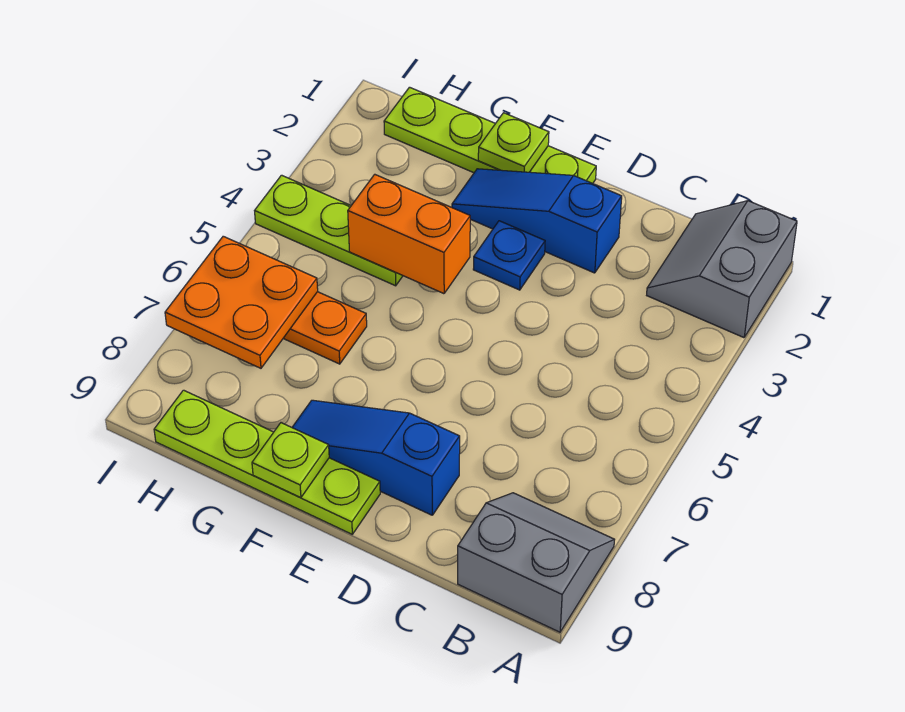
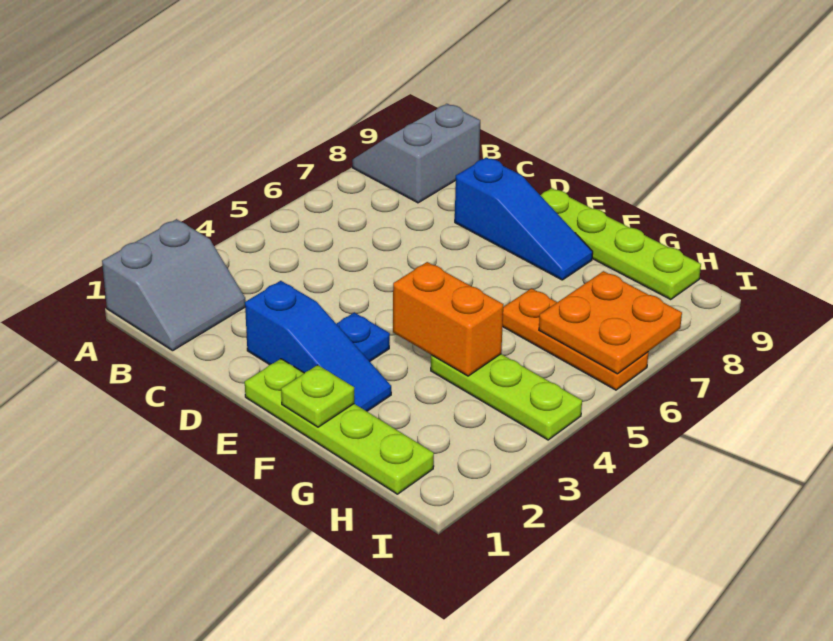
grey 2x2 slope [458,493,615,632] -> grey 2x2 slope turned to [352,104,480,203]
lime 1x1 plate [252,423,329,498] -> none

